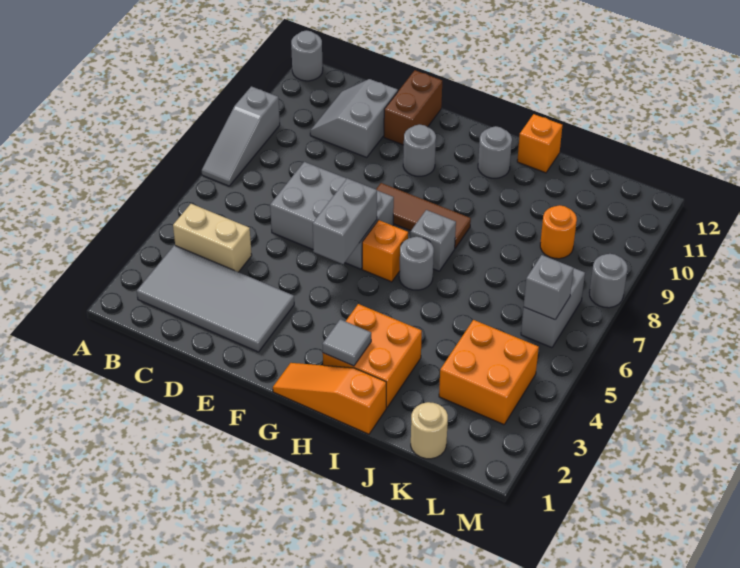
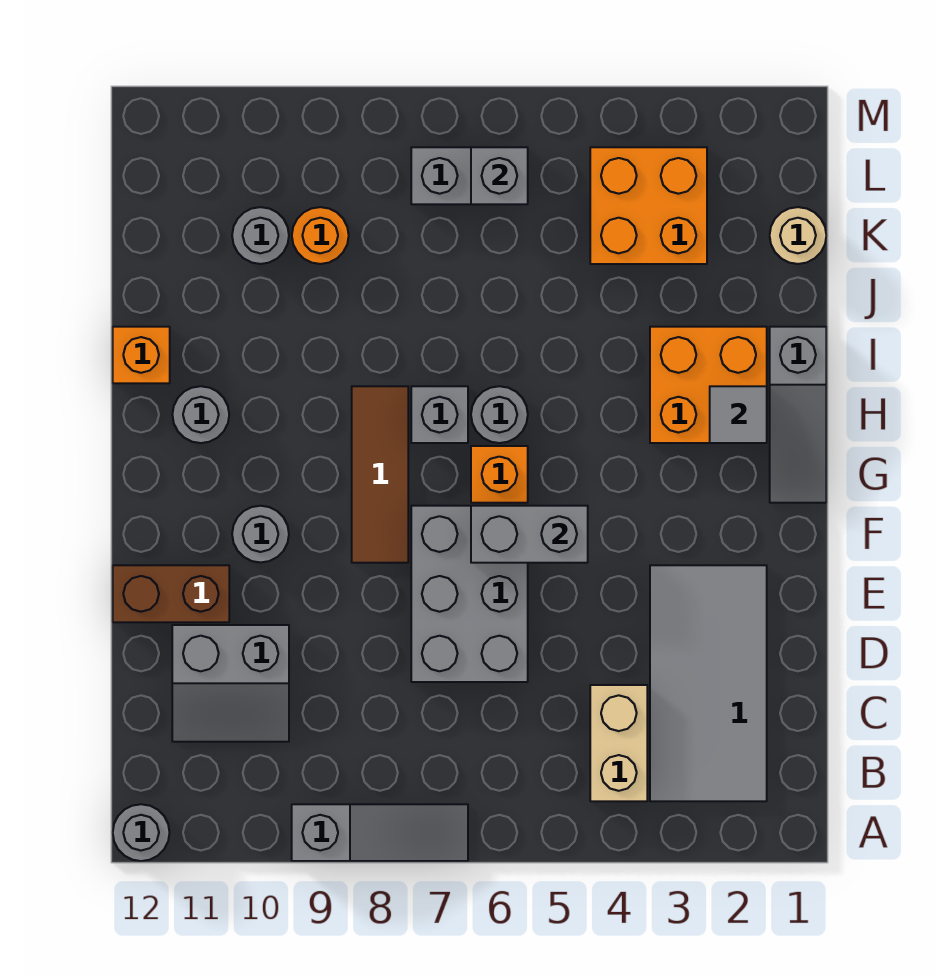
orange 1x3 slope [273,363,386,434] -> grey 1x3 slope [770,327,826,503]
grey 1x1 round brick [589,254,628,308] -> grey 1x1 round brick moved to [232,207,289,264]

